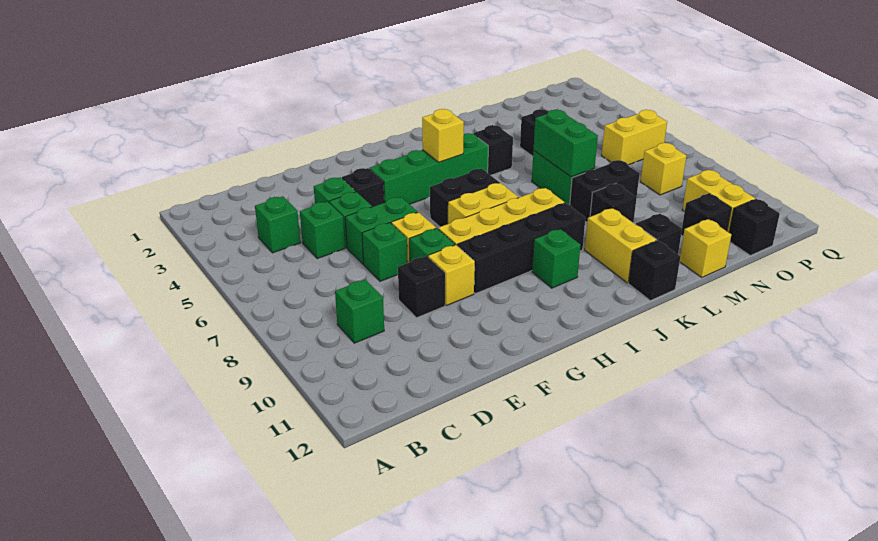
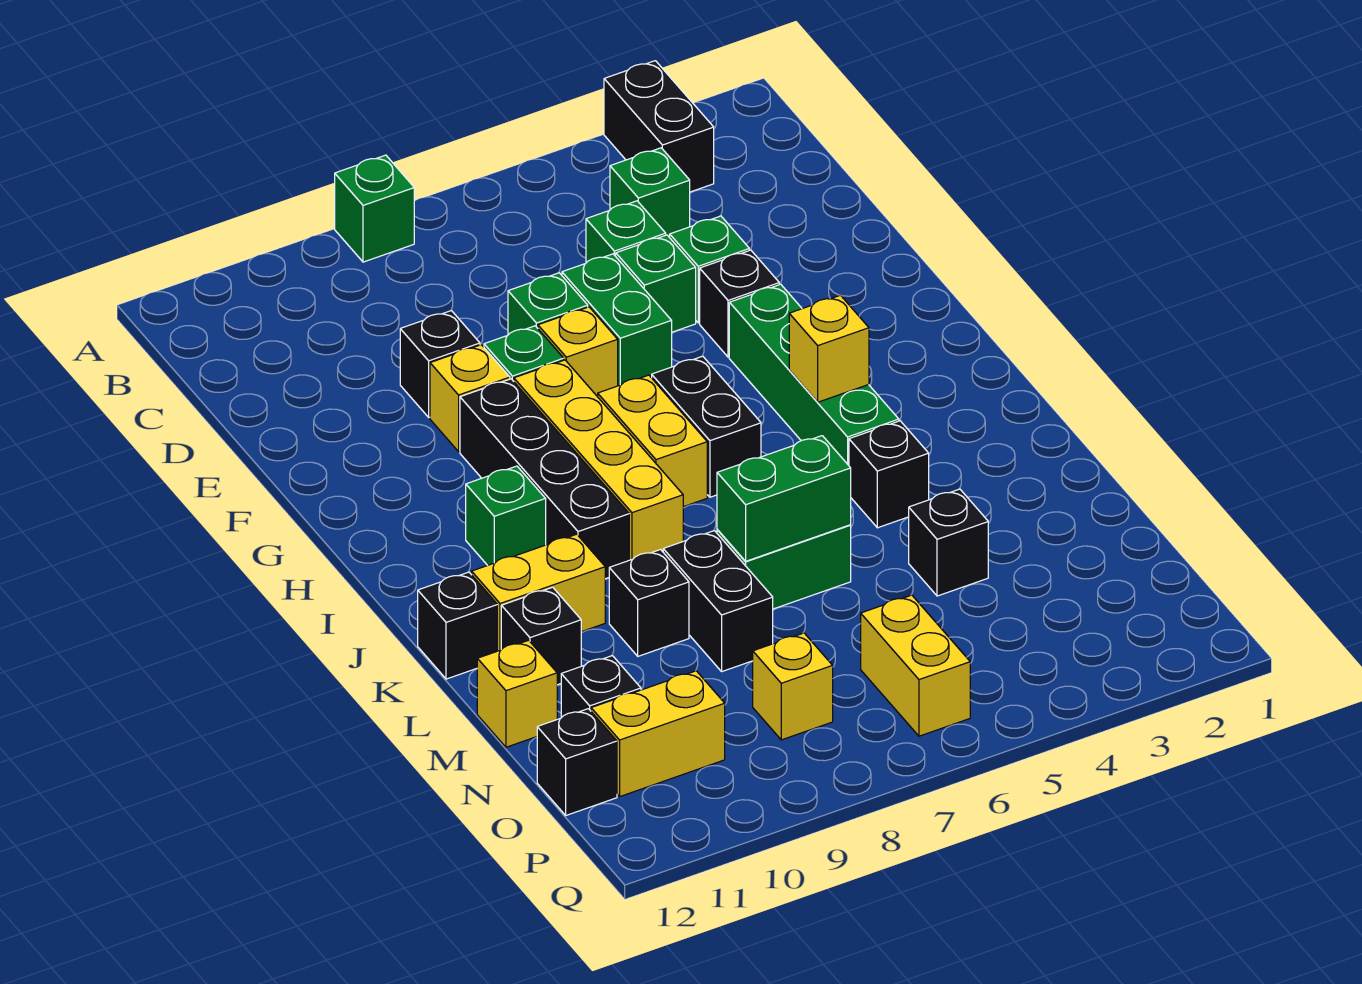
none -> black 1x2 brick [604,61,714,192]
green 1x1 brick [335,279,384,343] -> green 1x1 brick moved to [335,155,414,262]

